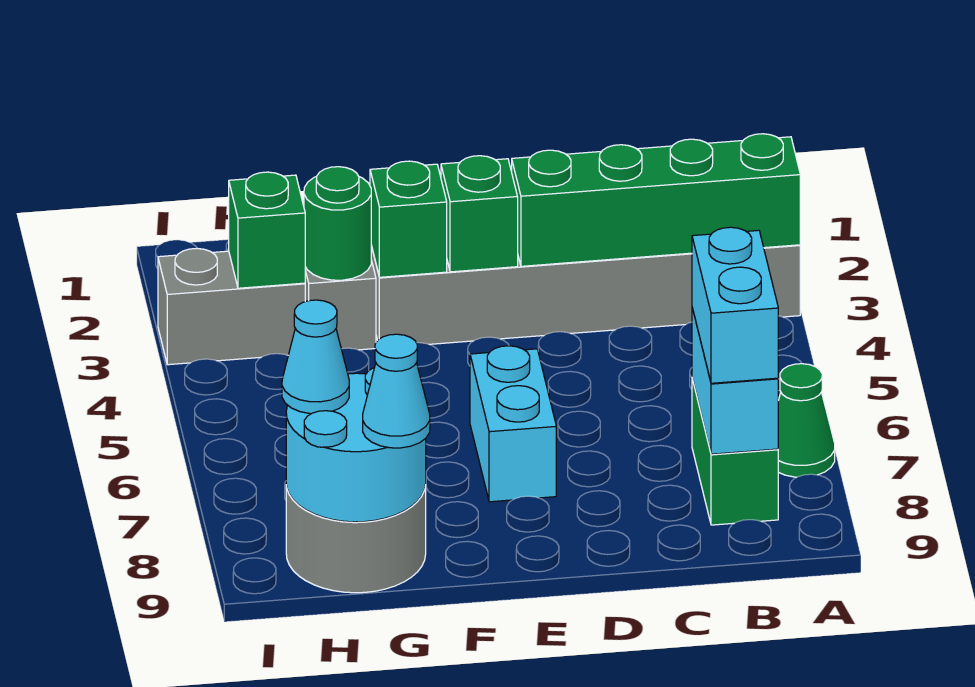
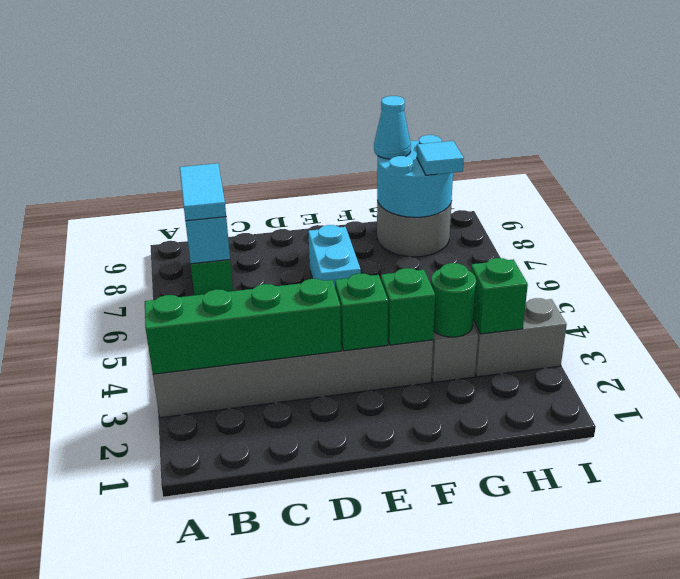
green 1x1 cone [778,364,835,477] -> none
cyan 1x2 brick [692,227,778,383] -> cyan 1x2 tile [180,163,226,221]
cyan 1x1 cone [282,300,349,414] -> cyan 1x1 tile [417,141,464,175]

